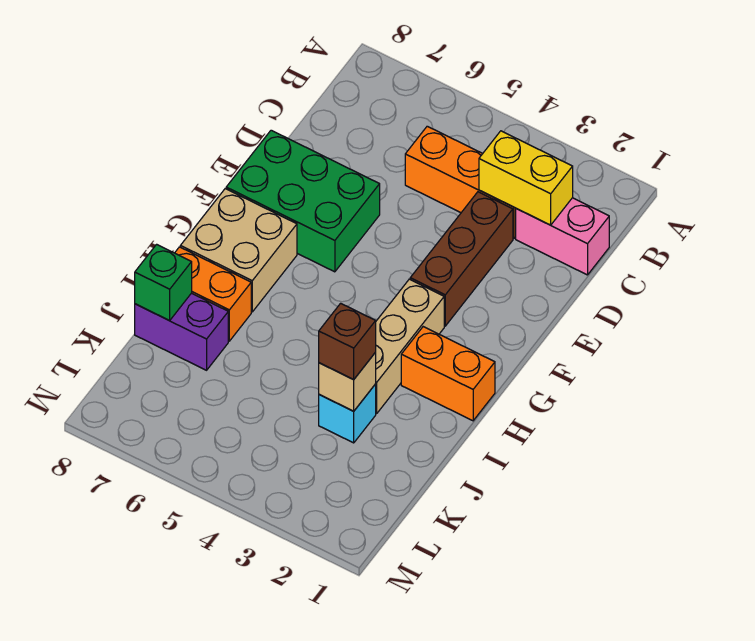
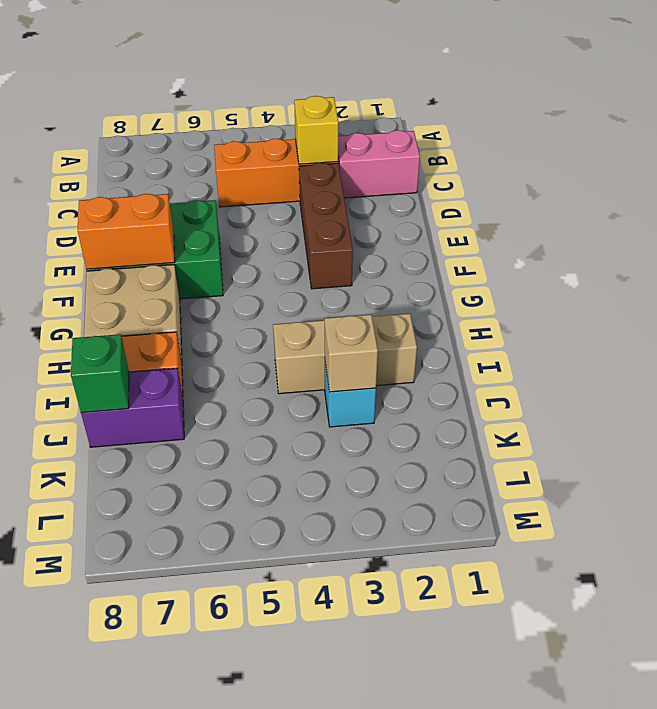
yellow 1x2 brick [479,131,573,225] -> yellow 1x1 brick [294,96,338,164]
tan 1x3 brick [376,279,444,414] -> tan 1x3 brick turned to [273,314,417,394]
orange 1x2 brick [401,327,495,421] -> orange 1x2 brick moved to [78,194,175,269]
brown 1x1 brick [319,303,376,380] -> none

